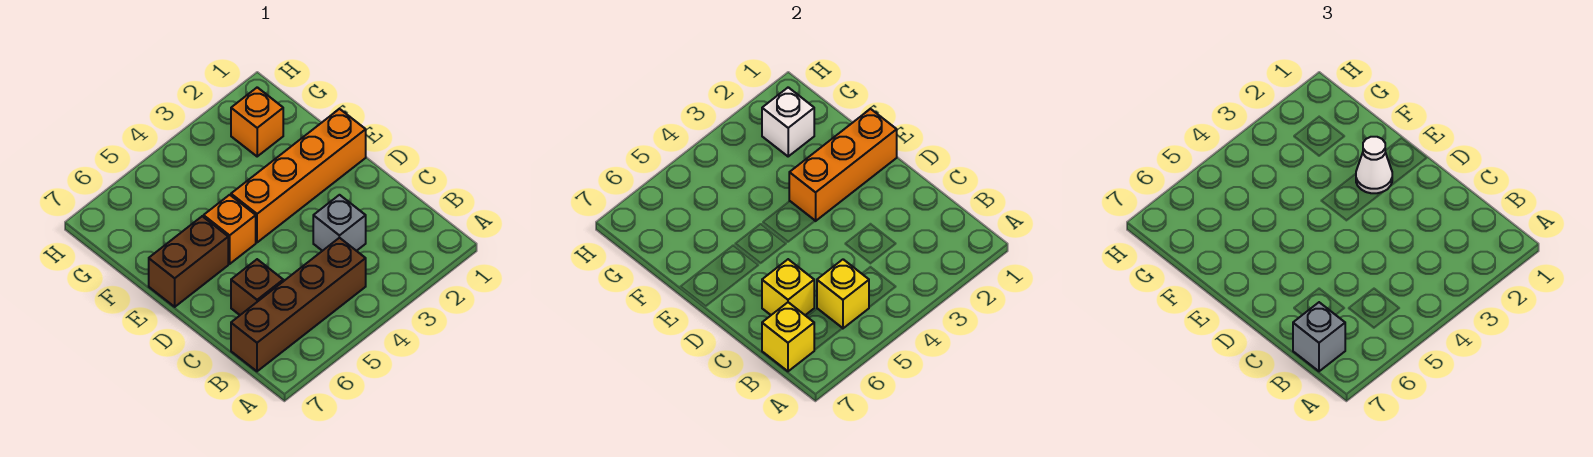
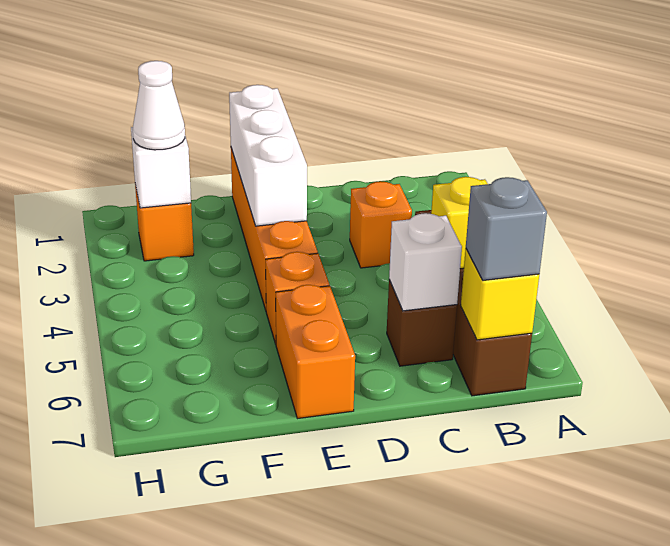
grey 1x1 brick [313,195,366,251] -> orange 1x1 brick [350,181,412,268]
yellow 1x1 brick [762,259,814,315] -> white 1x1 brick [389,213,462,311]
orange 1x3 brick [789,109,897,221] -> white 1x3 brick [229,85,307,226]
white 1x1 cone [1356,137,1392,193] -> white 1x1 cone moved to [133,61,185,150]
brown 1x2 brick [149,216,228,307] -> orange 1x2 brick [276,285,355,419]

